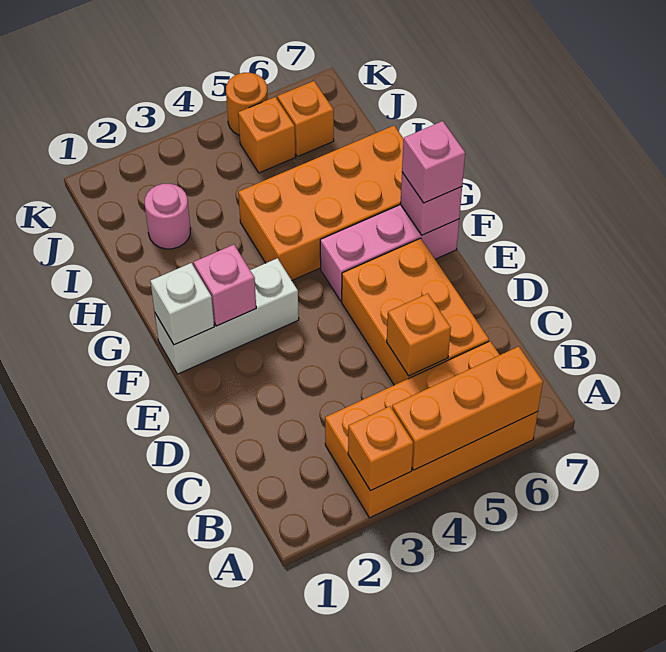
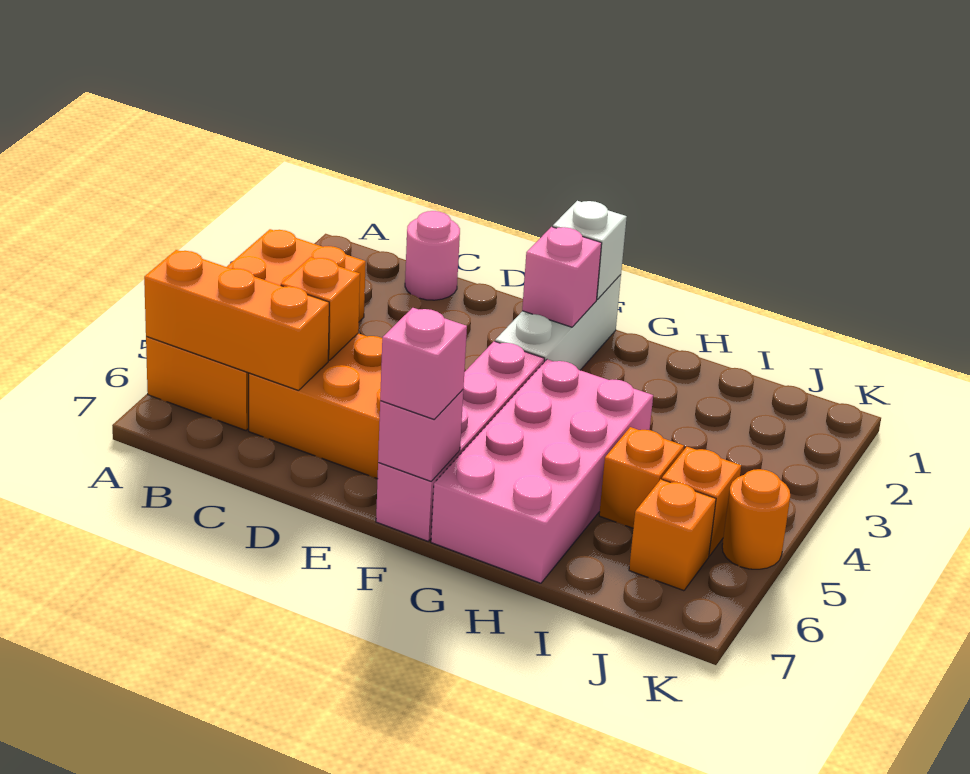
orange 1x1 brick [348,406,413,491] -> orange 1x1 brick moved to [599,427,684,528]
orange 1x3 brick [392,347,543,470] -> orange 1x3 brick turned to [144,250,329,391]
pink 1x3 brick [320,205,459,301] -> pink 1x4 brick [376,341,544,541]
orange 2x4 brick [238,126,404,280] -> pink 2x4 brick [431,359,653,583]
pink 1x1 round brick [145,184,190,249] -> pink 1x1 round brick moved to [405,211,460,300]

